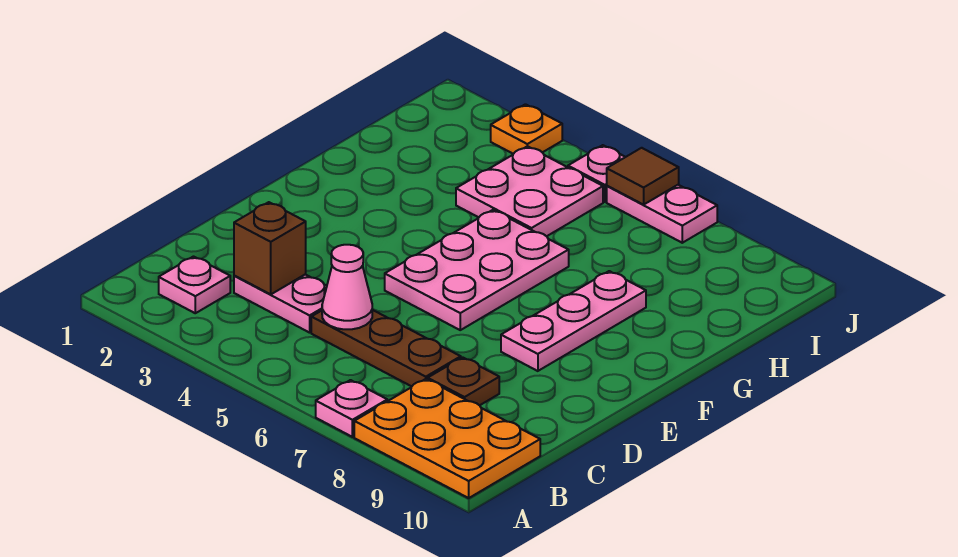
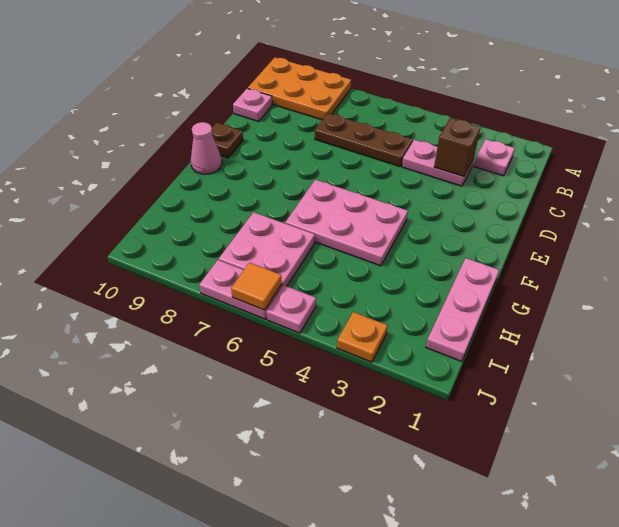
pink 1x1 plate [316,380,387,437] -> pink 1x1 plate moved to [233,88,272,122]
pink 1x1 cone [322,245,372,329] -> pink 1x1 cone moved to [191,122,222,174]
brown 1x1 plate [428,357,499,405] -> brown 1x1 plate moved to [212,123,243,158]
pink 2x3 plate [385,210,569,330] -> pink 2x3 plate turned to [285,180,408,266]
pink 1x3 plate [501,271,646,371] -> pink 1x3 plate moved to [426,258,499,362]
pink 2x2 plate [456,146,603,236] -> pink 2x2 plate moved to [219,212,315,286]
brown 1x1 tile [607,148,679,205] -> orange 1x1 tile [231,263,282,310]

